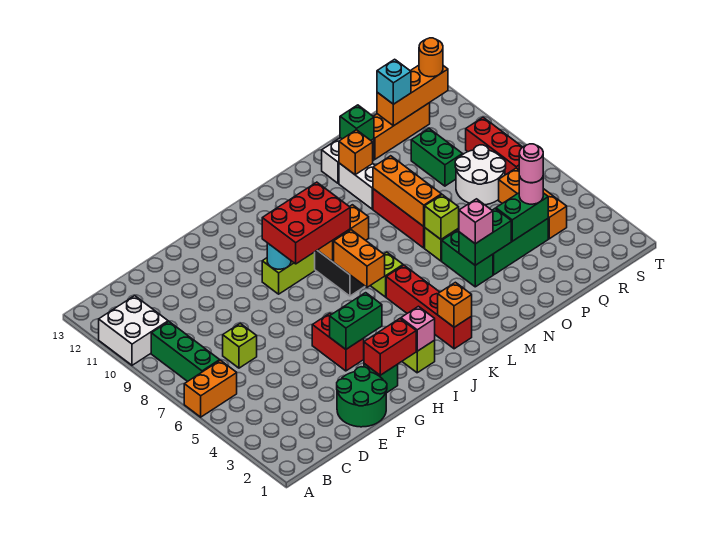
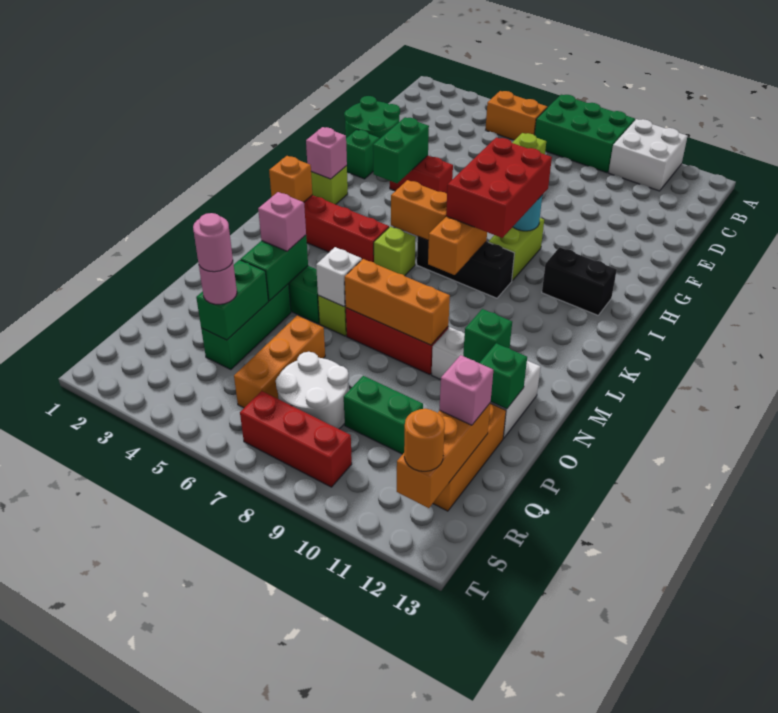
orange 1x2 brick [184,360,237,417] -> orange 1x2 brick turned to [486,91,547,140]
green 1x3 brick [151,322,220,381] -> green 2x3 brick [535,95,635,173]
red 1x2 brick [364,319,416,375] -> none
none -> black 1x2 brick [542,247,617,315]
lime 1x1 brick [425,195,459,239] -> white 1x1 brick [316,247,362,306]
orange 1x1 brick [339,130,373,175] -> green 1x1 brick [463,309,512,363]
cyan 1x1 brick [377,59,411,104] -> pink 1x1 brick [439,355,493,425]
orange 1x3 brick [499,168,567,239] -> orange 1x3 brick turned to [234,315,325,408]

